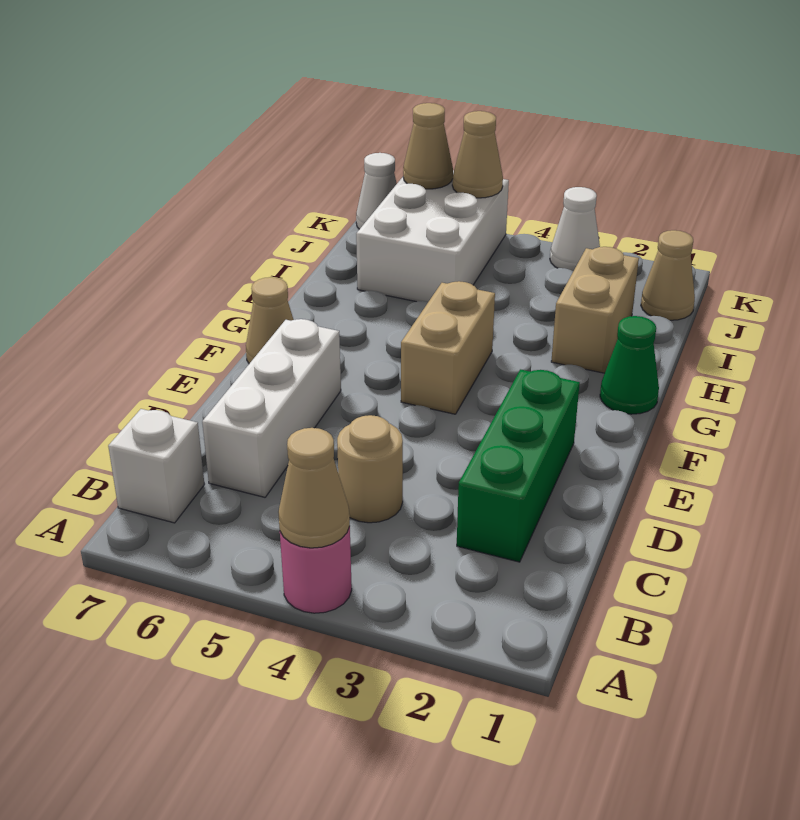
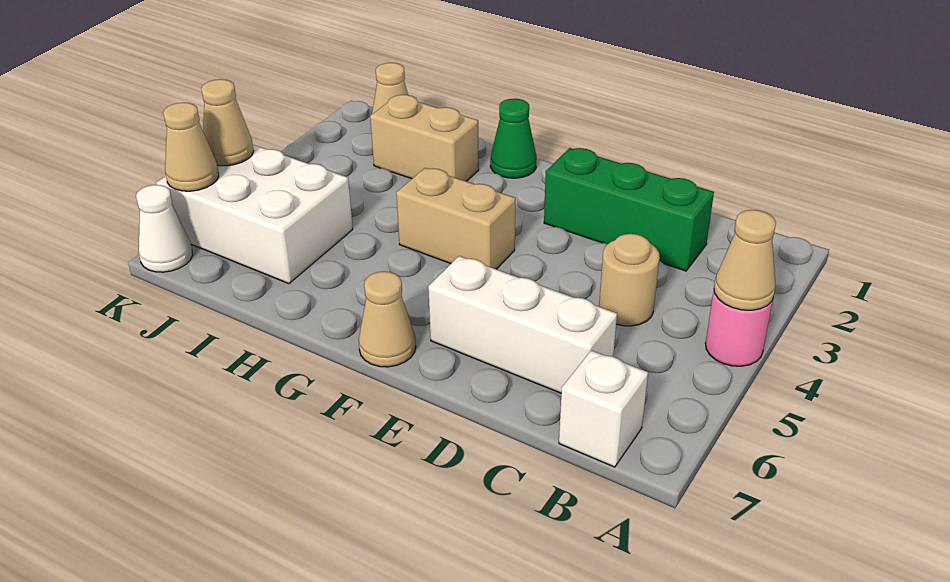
white 1x1 cone [550,187,600,271] -> none

